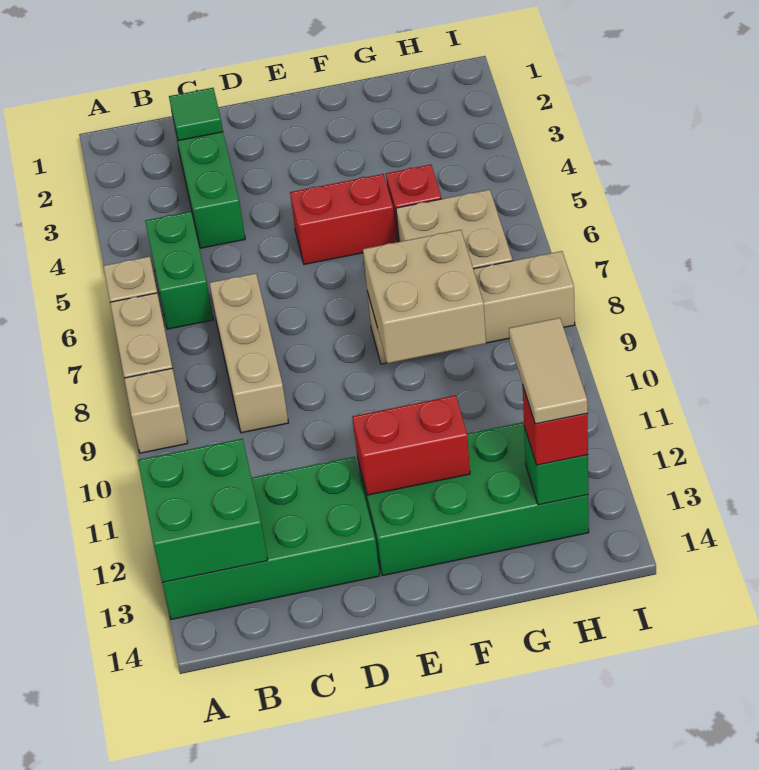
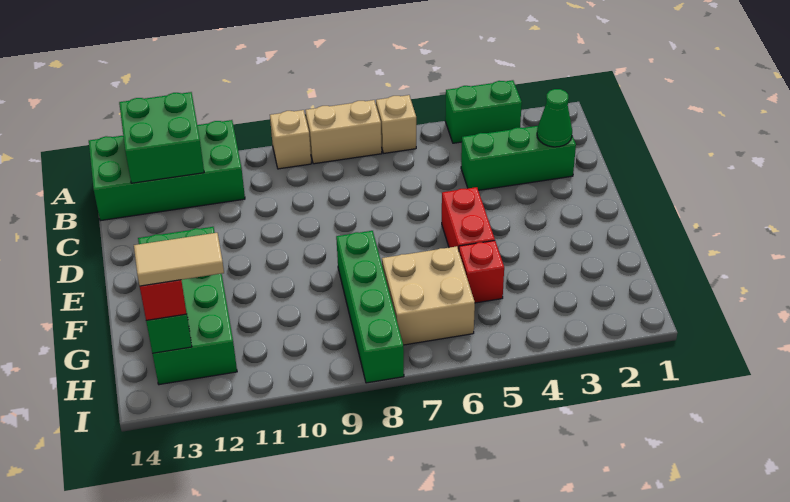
green 2x4 brick [162,457,380,619] -> green 2x4 brick turned to [89,120,245,221]
green 1x2 brick [145,212,213,329] -> green 1x2 brick moved to [445,80,522,143]
green 1x1 tile [169,88,223,141] -> green 1x1 cone [537,89,572,147]
tan 1x3 brick [210,273,288,433] -> none
red 1x2 brick [352,395,470,495] -> none
tan 1x4 brick [367,251,575,364] -> green 1x4 brick [336,231,404,383]
tan 2x2 brick [363,230,486,363] -> none

